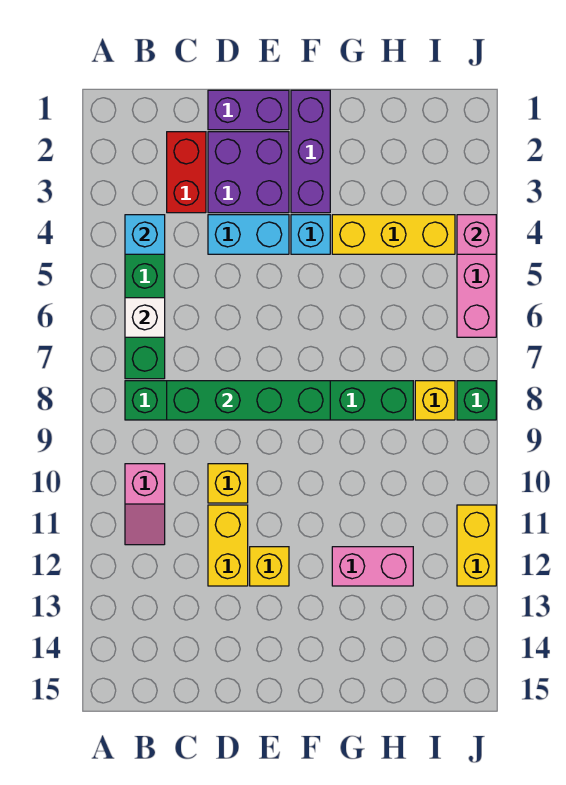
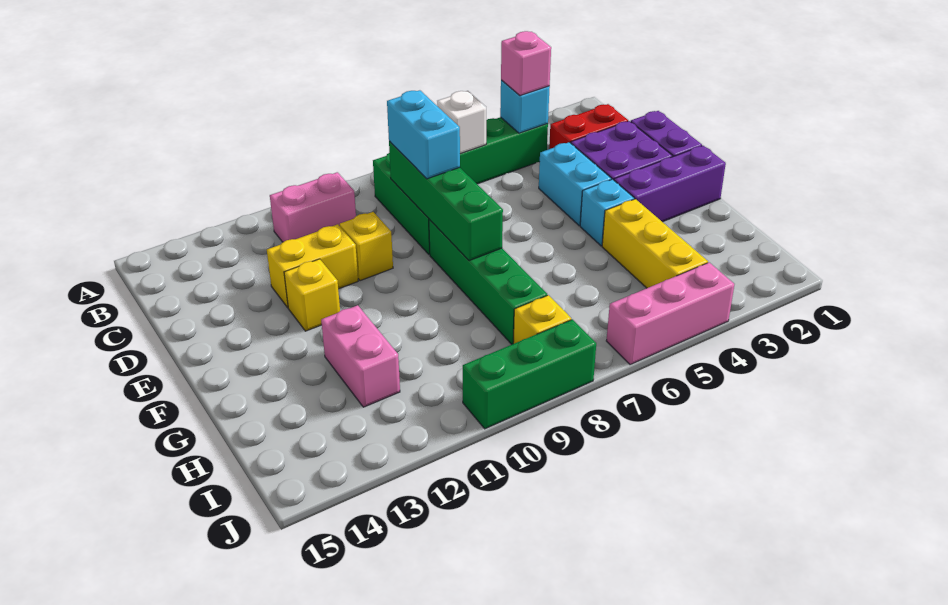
pink 1x2 slope [125,464,165,545] -> pink 1x2 brick [270,172,356,242]
none -> cyan 1x2 brick [387,90,460,179]
pink 1x1 brick [457,215,496,254] -> pink 1x1 brick moved to [501,31,551,96]
green 1x1 brick [457,381,496,420] -> green 1x3 brick [463,319,596,429]
yellow 1x2 brick [457,505,496,586] -> none

